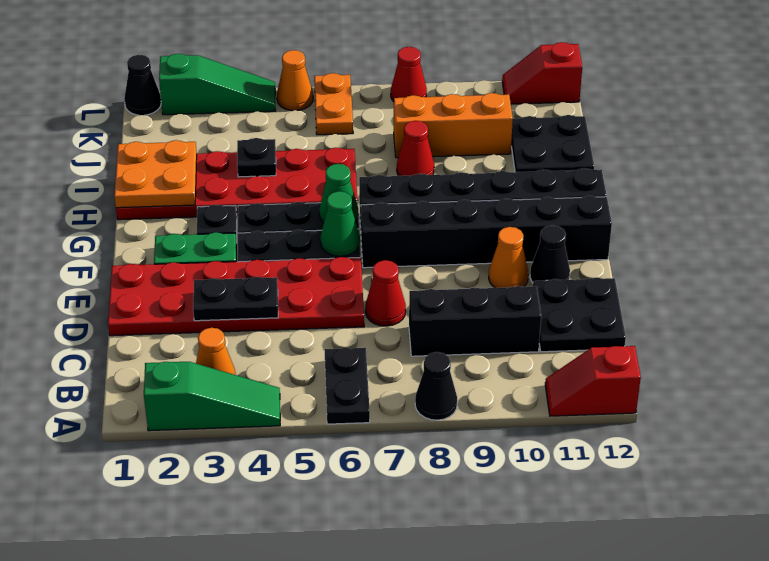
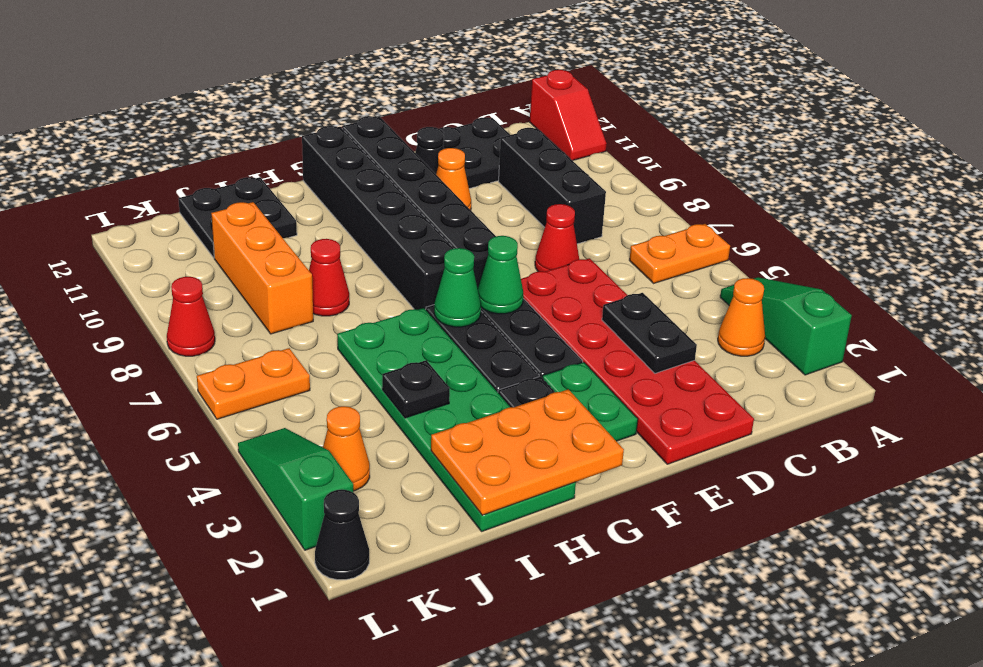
black 1x2 plate [325,348,370,424] -> orange 1x2 plate [629,224,730,283]
black 1x1 cone [415,352,457,420] -> none
red 2x6 plate [116,148,358,220] -> green 2x6 plate [337,308,576,531]
orange 2x2 plate [114,140,197,208] -> orange 2x3 plate [431,389,624,515]
orange 1x1 cone [277,50,313,111] -> orange 1x1 cone moved to [323,406,370,491]
red 1x2 slope [502,42,582,104] -> none

